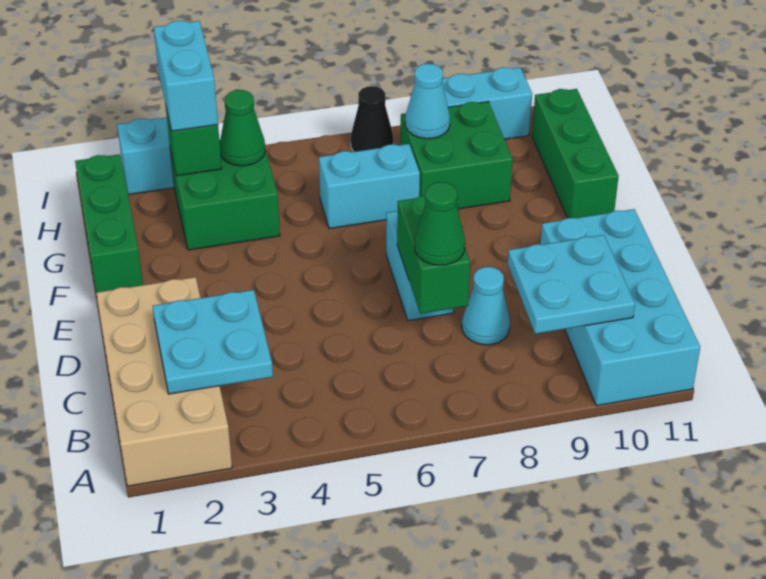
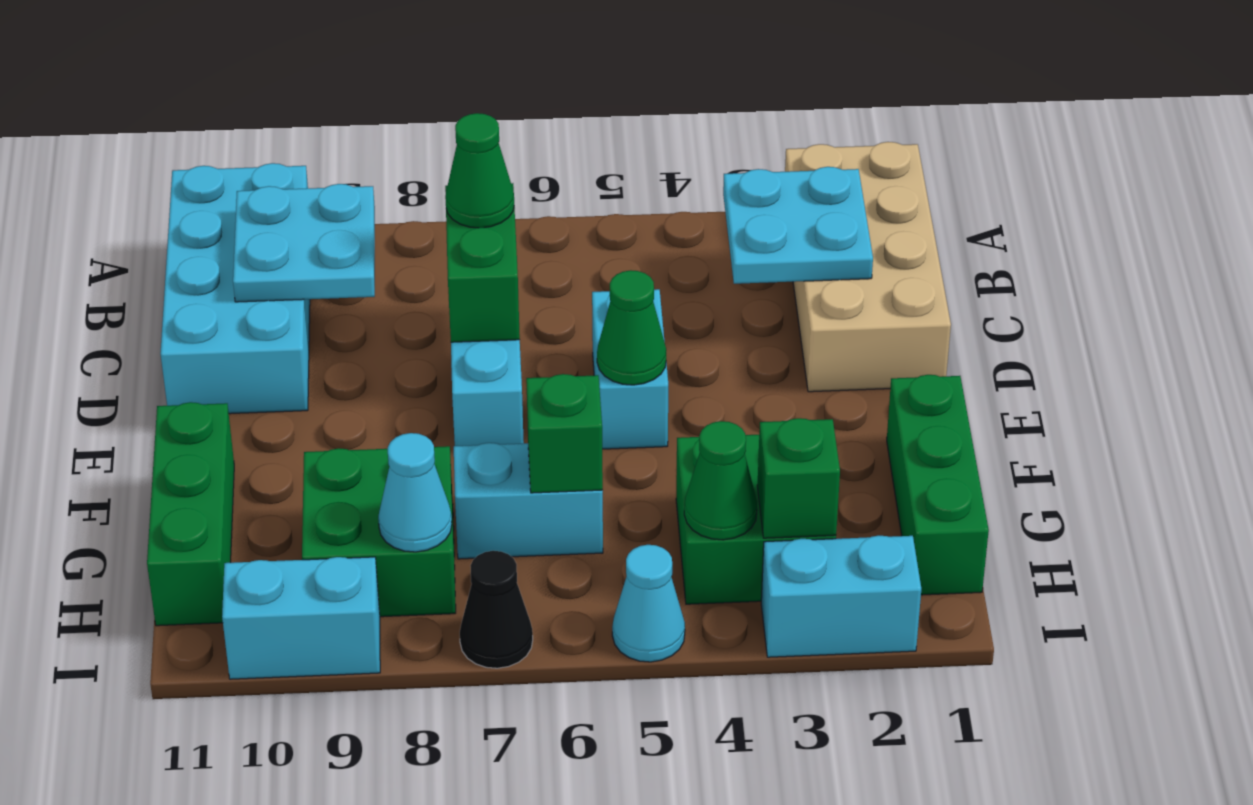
cyan 1x1 cone [462,267,510,345] -> cyan 1x1 cone moved to [612,545,685,662]
none -> green 1x1 cone [597,270,666,385]
none -> green 1x1 brick [526,374,603,493]
cyan 1x2 brick [154,21,218,131] -> cyan 1x2 brick moved to [592,289,668,449]

